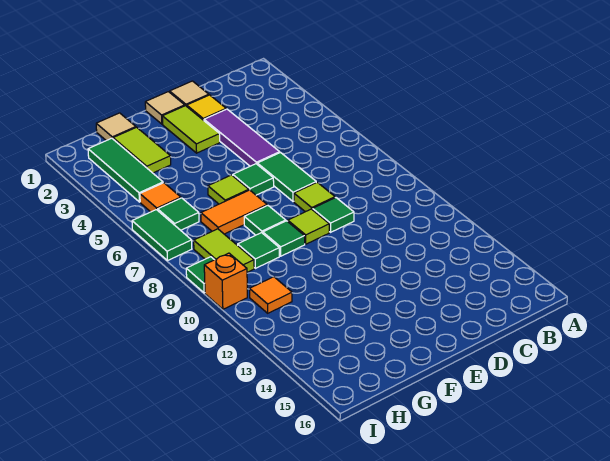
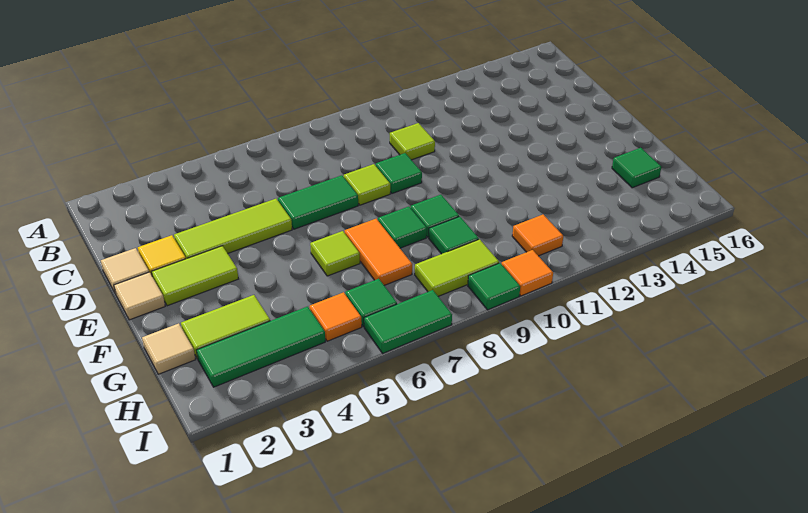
purple 1x3 tile [204,109,280,166] -> lime 1x3 tile [174,199,292,259]
green 1x1 tile [233,164,274,195] -> green 1x1 tile moved to [612,148,661,188]
lime 1x1 tile [288,209,329,244] -> lime 1x1 tile moved to [390,123,435,160]
orange 1x1 brick [204,253,247,309] -> orange 1x1 tile [502,250,553,296]

